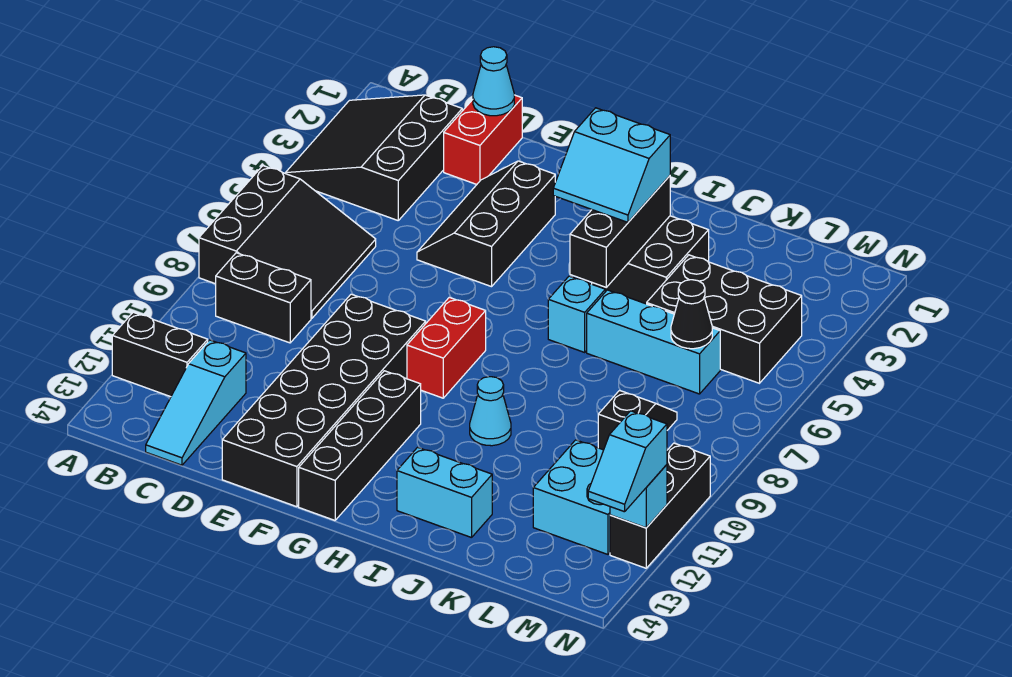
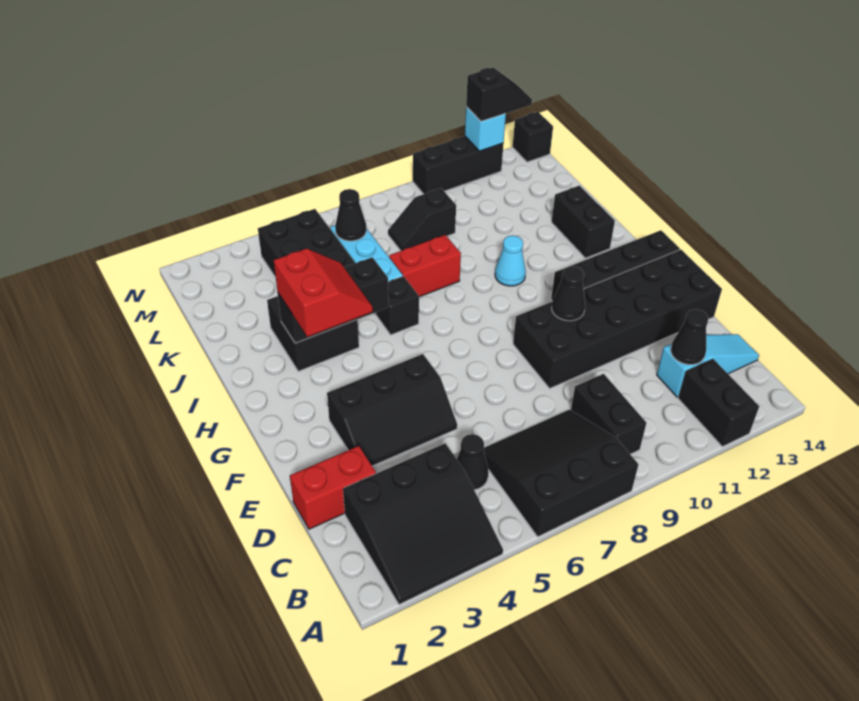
none -> black 1x1 cone [457,434,489,490]
none -> black 1x1 cone [671,309,708,365]
cyan 1x1 cone [473,47,514,116] -> none
none -> black 1x1 cone [552,266,585,321]
red 1x2 brick [407,297,486,398] -> red 1x2 brick moved to [389,235,461,297]
cyan 2x2 slope [553,108,670,222] -> red 2x2 slope [274,248,373,337]
cyan 1x1 brick [548,276,605,352] -> black 1x1 brick [376,276,419,335]
cyan 1x2 brick [397,447,492,538] -> black 1x2 brick [552,186,615,258]
cyan 2x2 brick [533,440,610,554] -> none
cyan 1x2 slope [588,411,667,512] -> black 1x2 slope [466,67,532,121]
none -> black 1x1 brick [513,112,553,162]

